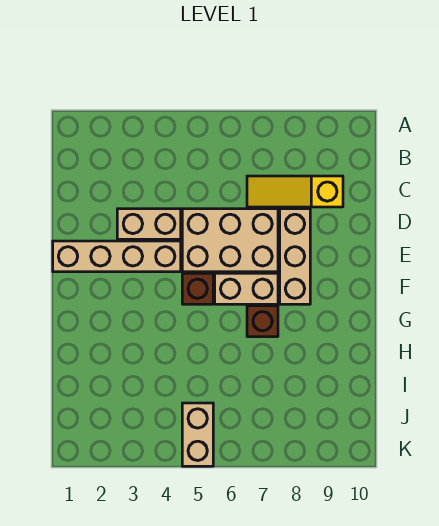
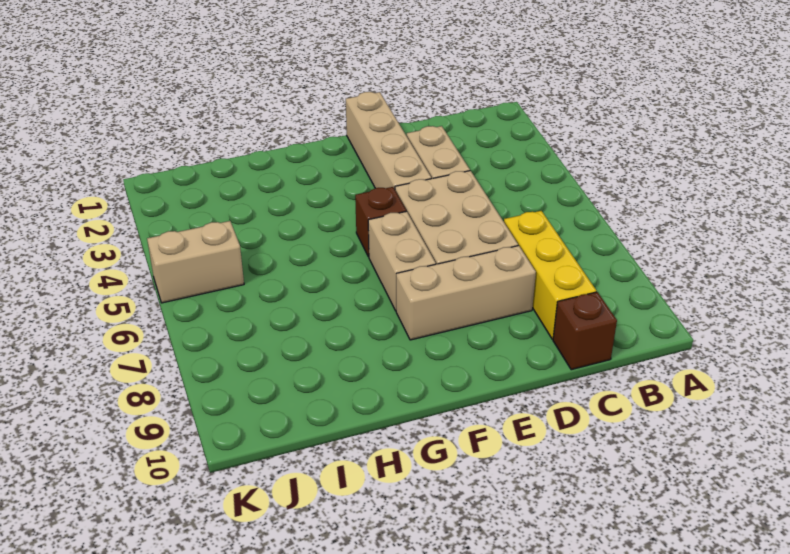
yellow 1x3 slope [247,176,343,207] -> yellow 1x3 brick [504,211,596,339]
brown 1x1 brick [247,306,278,337] -> brown 1x1 brick moved to [553,292,617,370]

